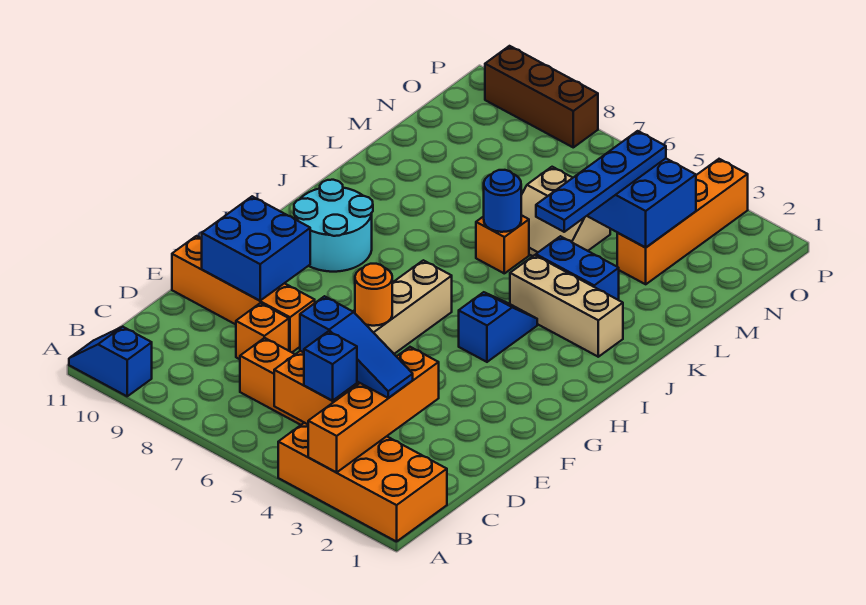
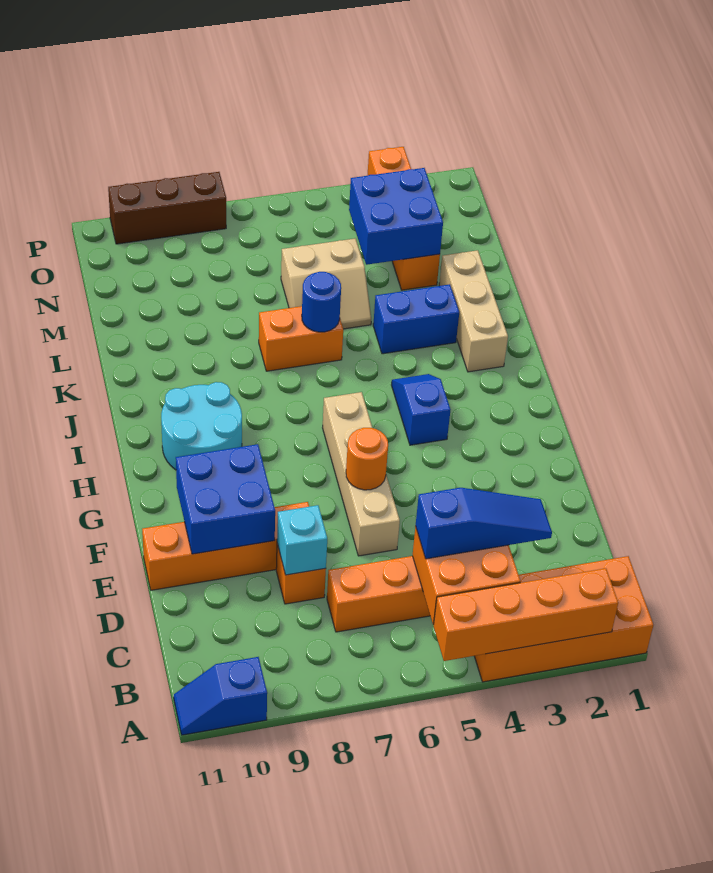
orange 1x4 brick [308,347,439,473] -> orange 1x4 brick turned to [433,568,618,661]
blue 1x1 brick [304,331,357,401] -> none
none -> cyan 1x1 brick [277,505,327,575]
tan 1x3 brick [510,255,623,357] -> tan 1x3 brick turned to [439,250,508,372]
blue 1x4 plate [536,131,666,232] -> none
orange 1x1 brick [476,215,529,273] -> orange 1x2 brick [259,306,343,371]

